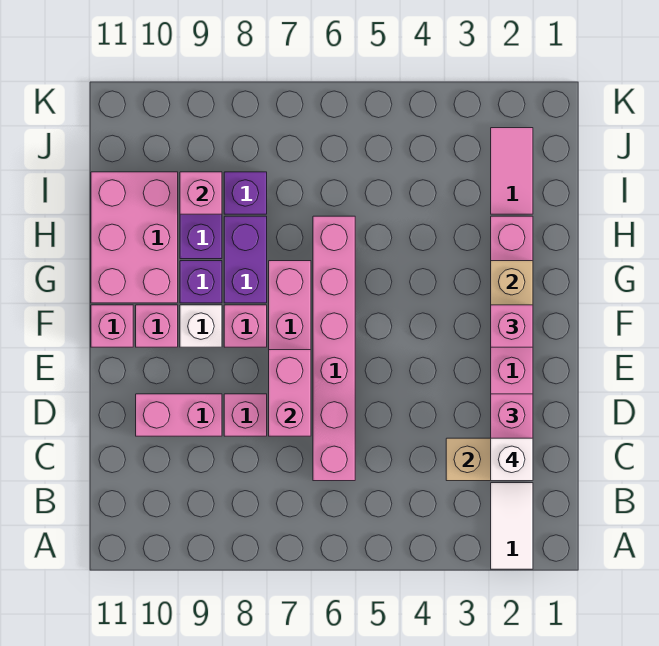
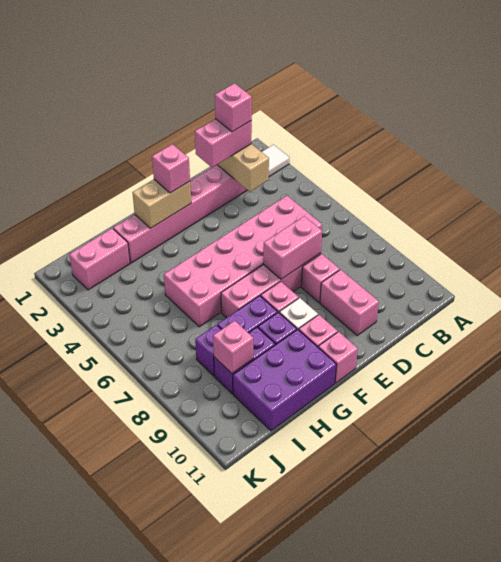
white 1x1 brick [491,438,533,481] -> pink 1x1 brick [215,83,252,132]
pink 1x6 brick [313,216,355,481] -> pink 2x6 brick [164,196,322,327]
pink 2x3 brick [91,172,178,303] -> purple 2x3 brick [233,329,336,431]
pink 1x2 tile [491,128,533,214] -> pink 1x2 brick [69,228,130,290]

